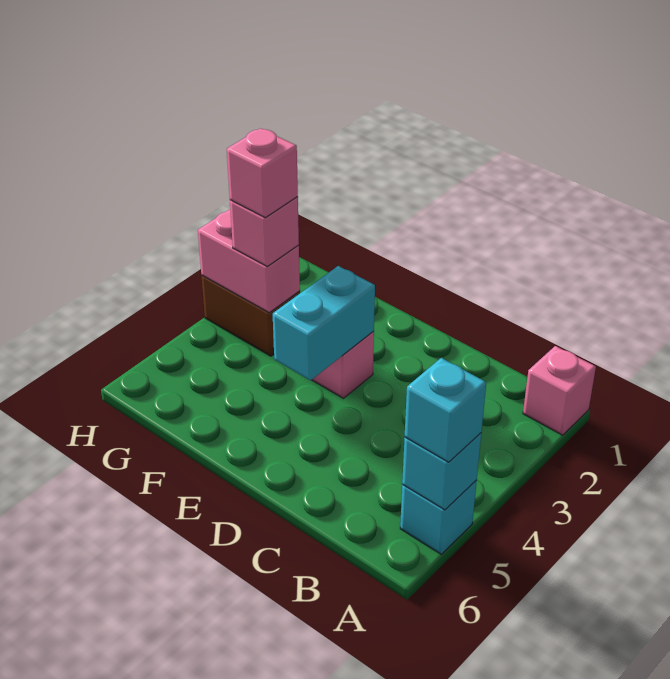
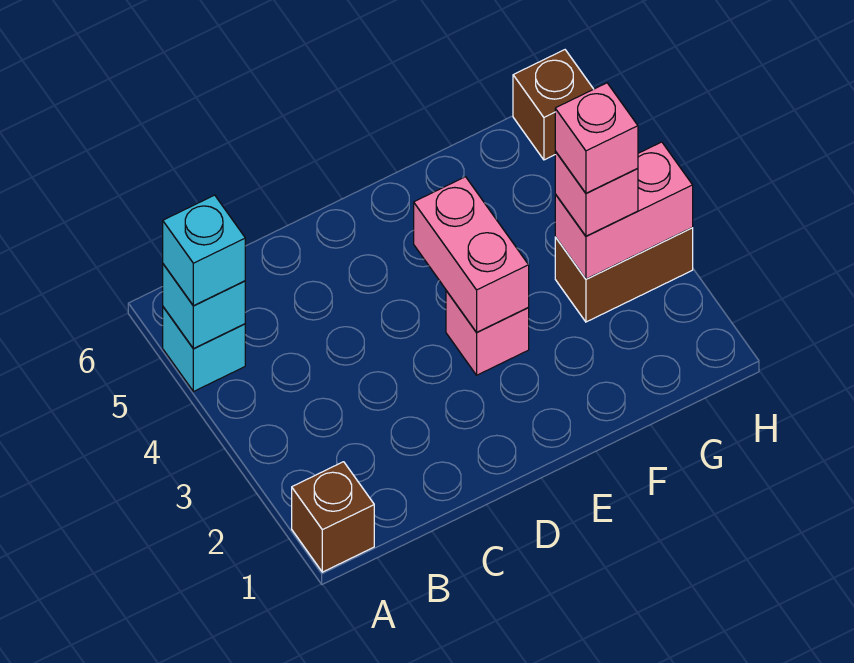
pink 1x1 brick [523,346,596,435] -> brown 1x1 brick [292,462,374,572]
cyan 1x2 brick [273,266,375,380] -> pink 1x2 brick [414,177,529,332]
none -> brown 1x1 brick [513,50,593,160]

